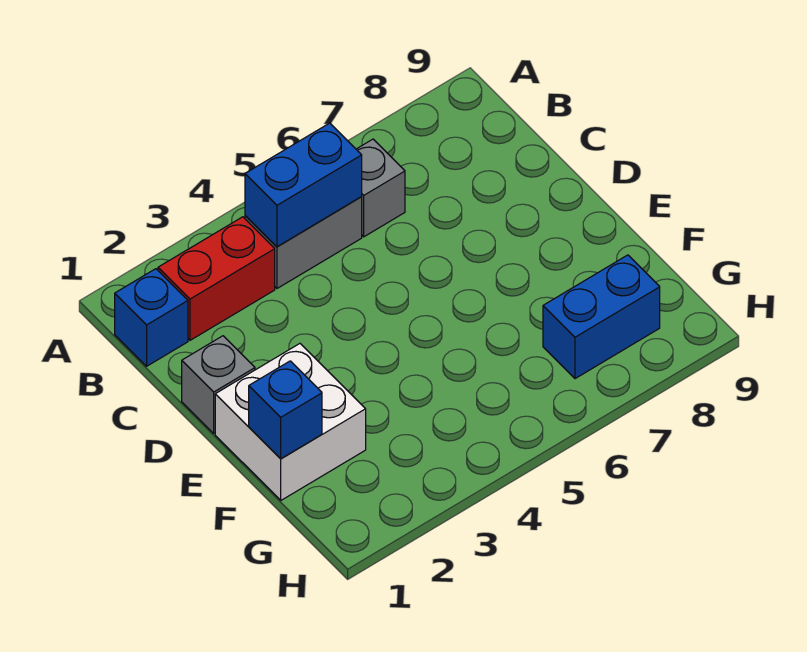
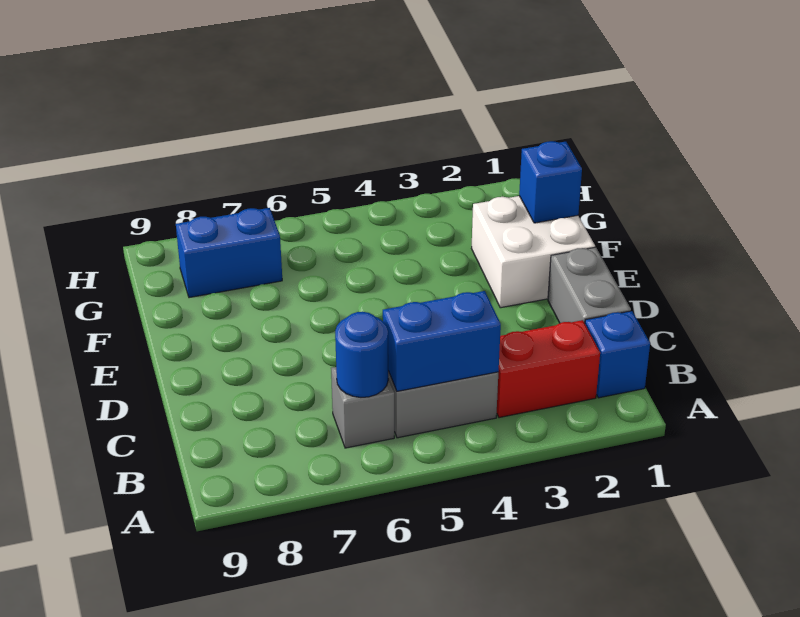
none -> blue 1x1 round brick [335,312,389,397]
grey 1x1 brick [182,336,255,433] -> grey 1x2 brick [548,247,631,323]

